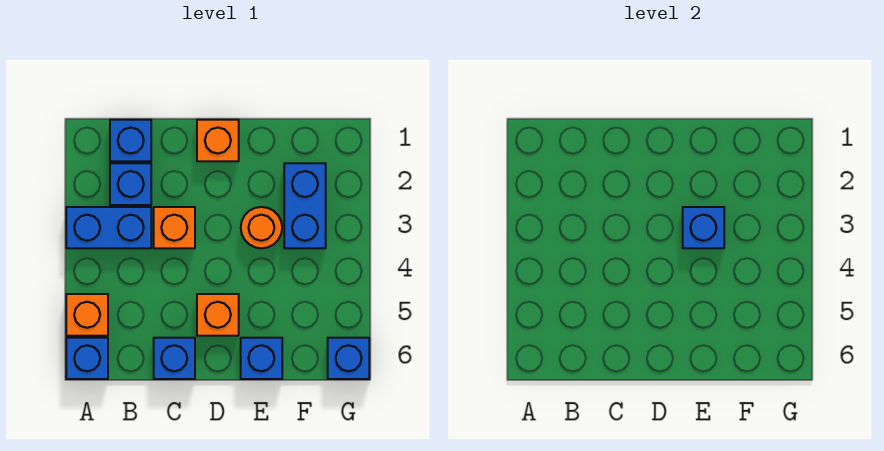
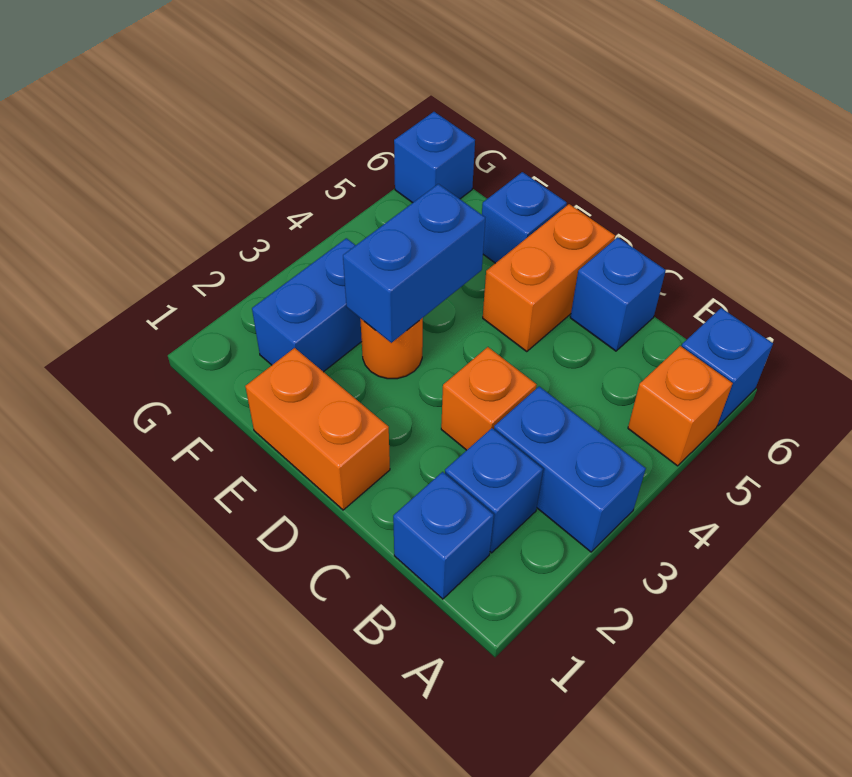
orange 1x1 brick [197,120,239,161] -> orange 1x2 brick [245,348,390,510]
orange 1x1 brick [197,294,239,336] -> orange 1x2 brick [483,204,615,352]
blue 1x1 brick [683,207,724,248] -> blue 1x2 brick [343,184,485,343]

